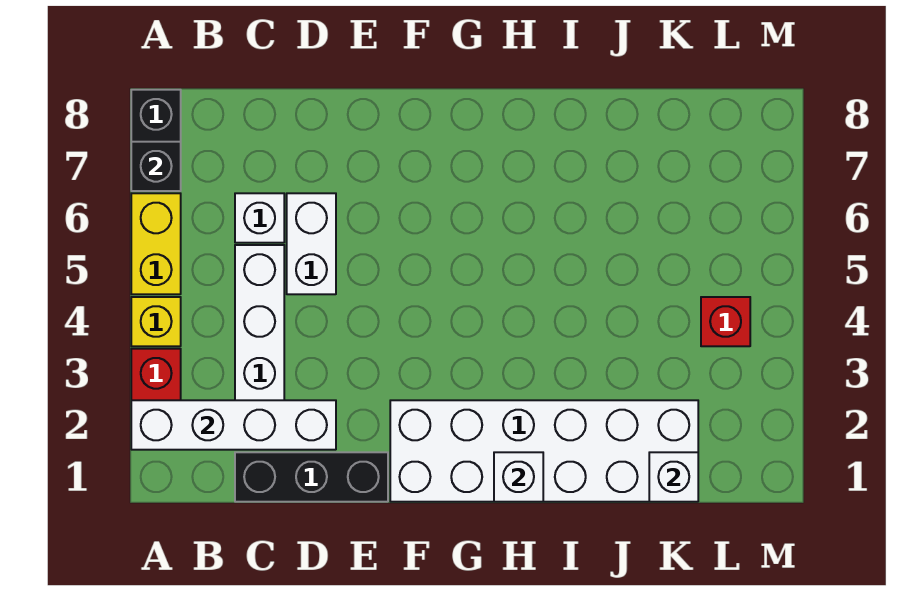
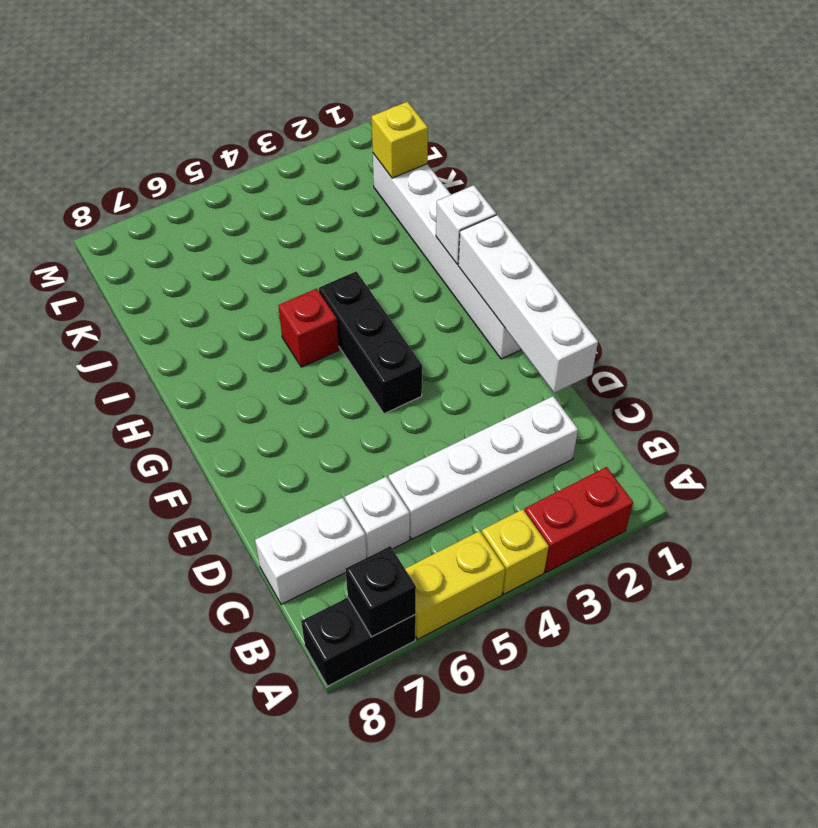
white 1x4 brick [131,400,336,450] -> white 1x4 brick moved to [458,215,598,393]
black 1x3 brick [235,452,388,502] -> black 1x3 brick moved to [319,271,422,414]
white 1x2 brick [287,193,336,294] -> white 1x2 brick moved to [255,497,367,604]
white 2x6 brick [390,400,698,502] -> white 1x6 brick [373,154,521,359]
white 1x1 brick [649,452,698,502] -> yellow 1x1 brick [372,102,428,178]
red 1x1 brick [701,297,750,346] -> red 1x1 brick moved to [278,288,339,367]

